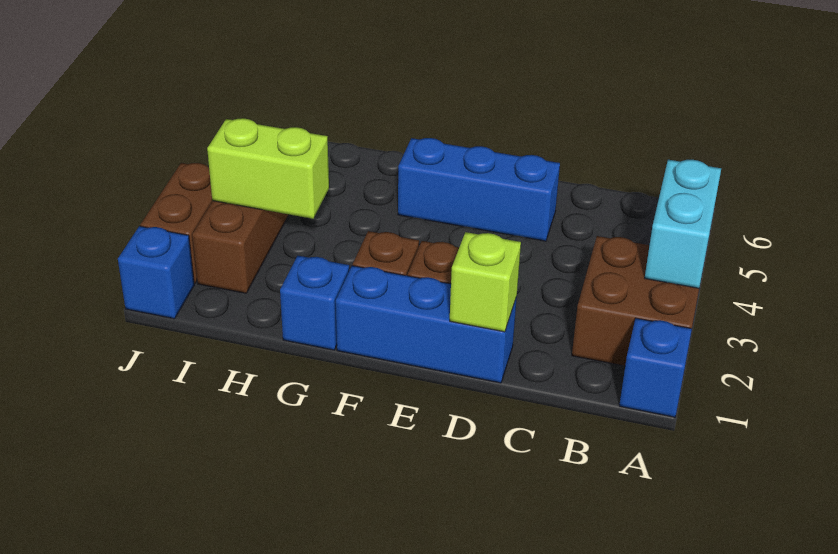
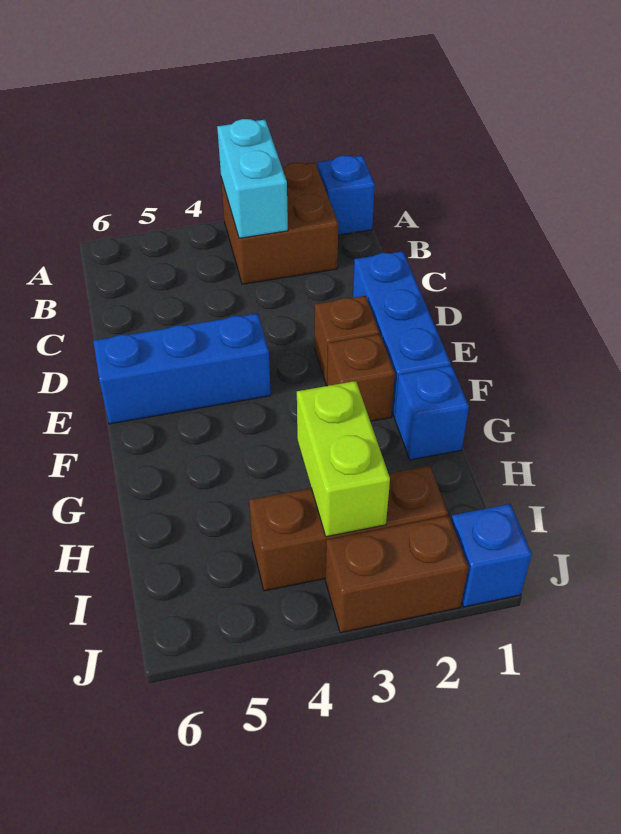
cyan 1x2 brick [645,160,721,288] -> cyan 1x2 brick turned to [217,119,288,238]
lime 1x1 brick [450,232,521,332] -> none
blue 1x3 brick [398,138,560,241] -> blue 1x3 brick turned to [93,313,271,424]

